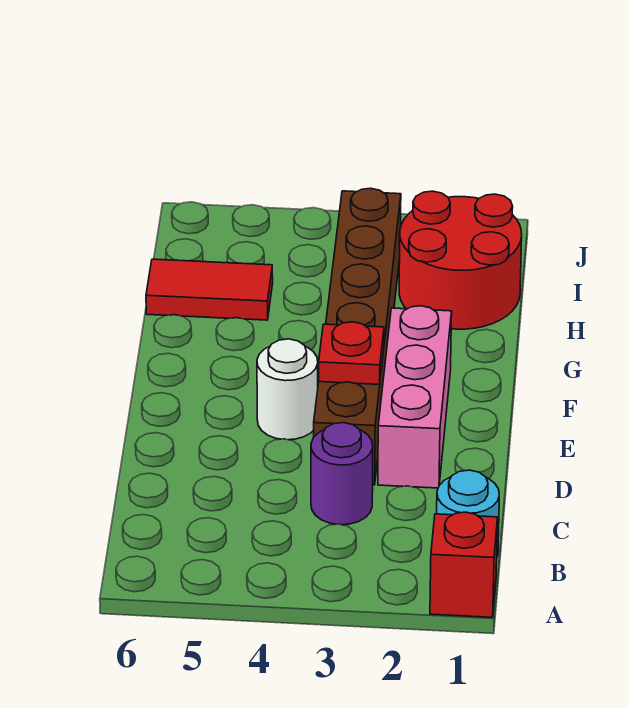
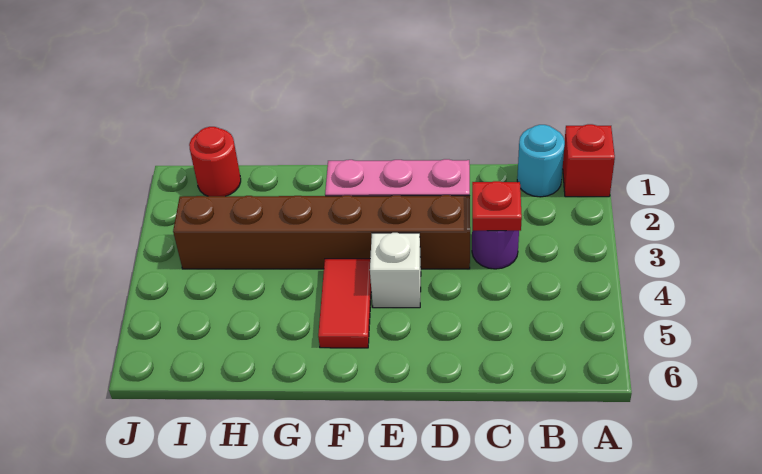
red 1x1 plate [319,322,384,385] -> red 1x1 plate moved to [472,181,522,231]
white 1x1 round brick [257,339,318,440] -> white 1x1 brick [370,233,421,308]
red 2x2 round brick [399,191,522,329] -> red 1x1 round brick [189,127,241,196]
red 1x2 tile [146,259,273,320] -> red 1x2 tile moved to [318,259,371,348]

